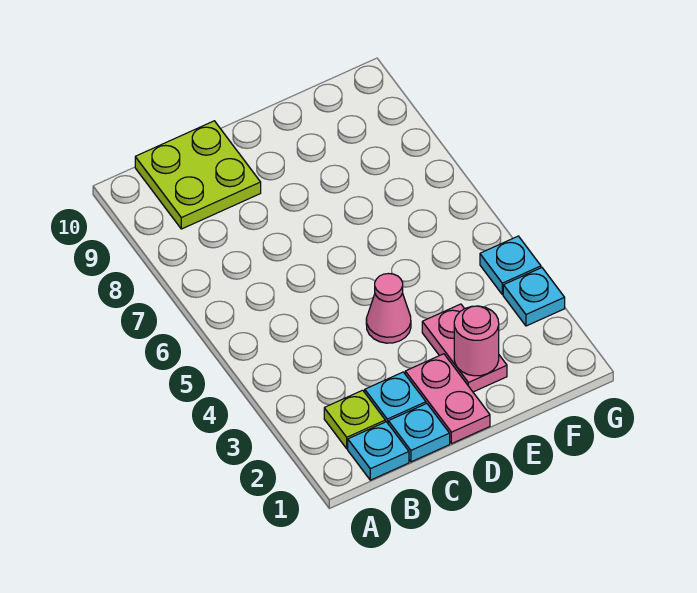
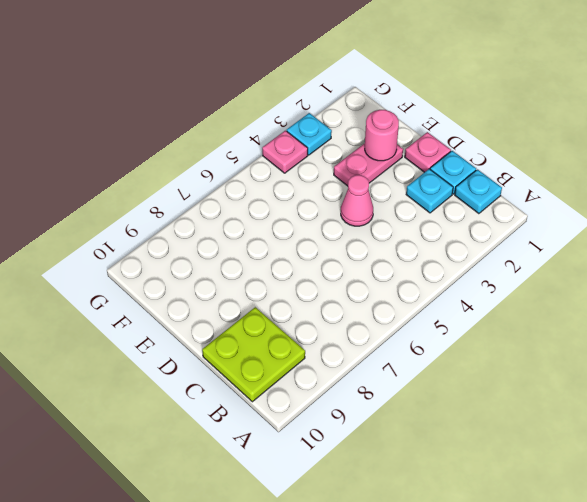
lime 1x1 plate [324,390,385,449] -> none
pink 1x2 plate [405,354,490,444] -> pink 1x1 plate [405,132,451,172]
cyan 1x1 plate [480,236,541,295] -> pink 1x1 plate [262,131,308,173]

